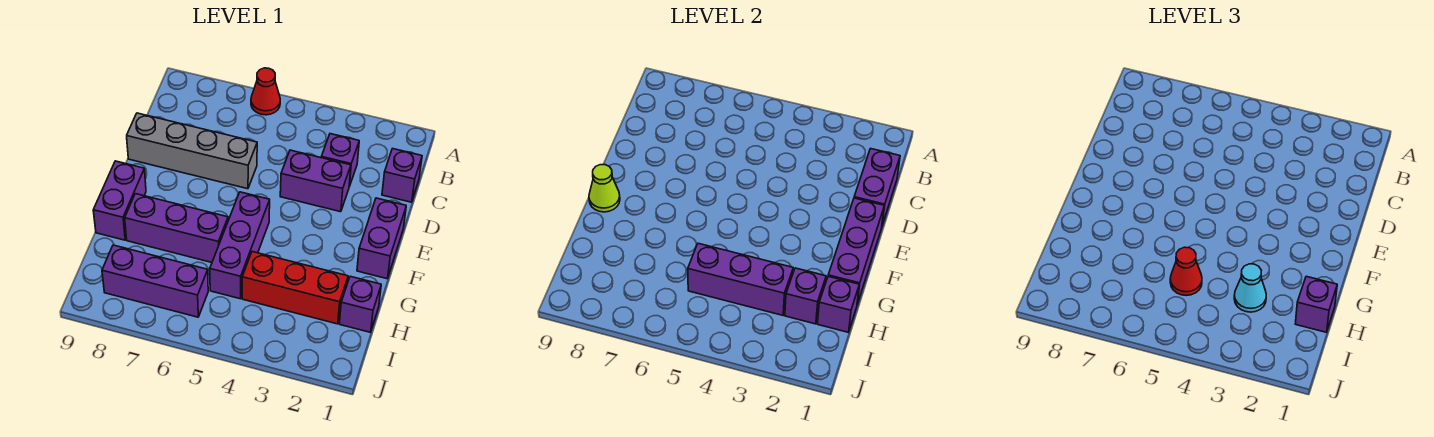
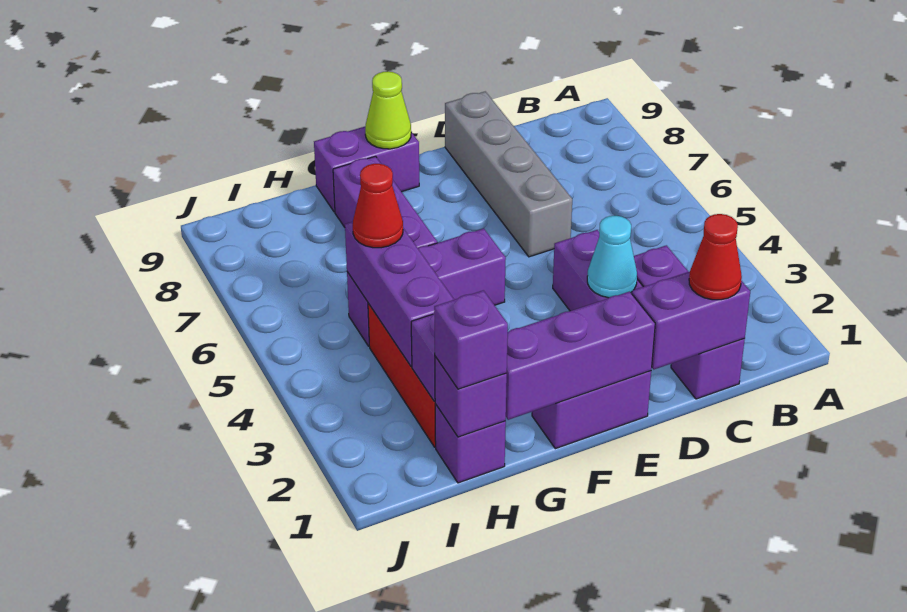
red 1x1 cone [251,68,280,115] -> red 1x1 cone moved to [689,214,742,300]
cyan 1x1 cone [1234,264,1266,312] -> cyan 1x1 cone moved to [587,216,637,298]
purple 1x3 brick [102,245,208,317] -> none

